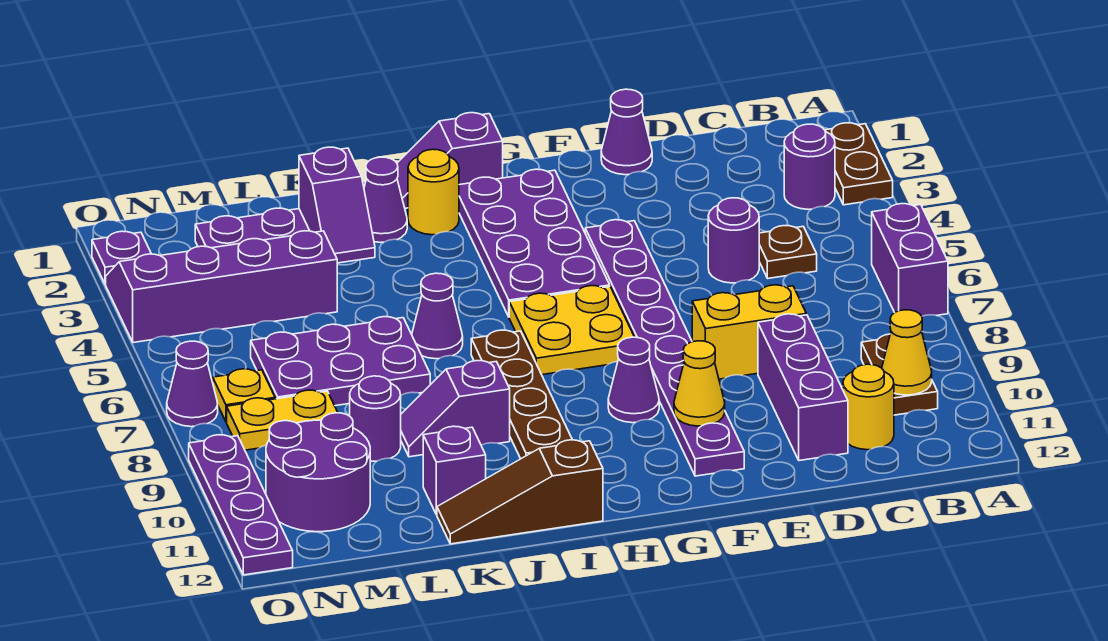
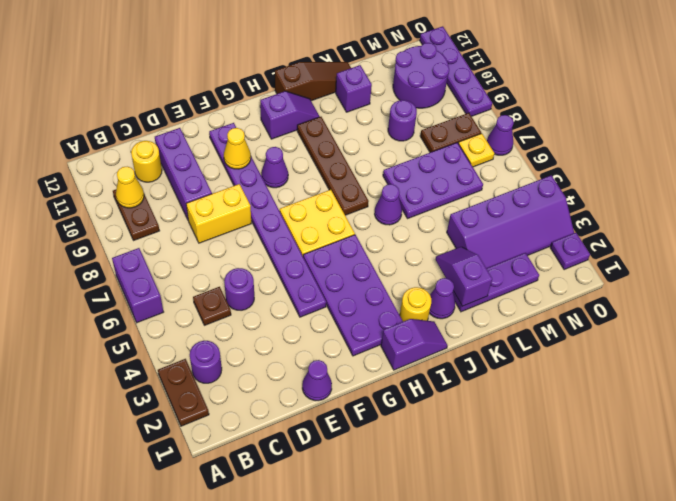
purple 1x2 slope [401,361,510,457] -> purple 1x2 slope moved to [260,91,320,139]
yellow 1x2 plate [227,390,338,450] -> brown 1x2 plate [420,113,481,152]

